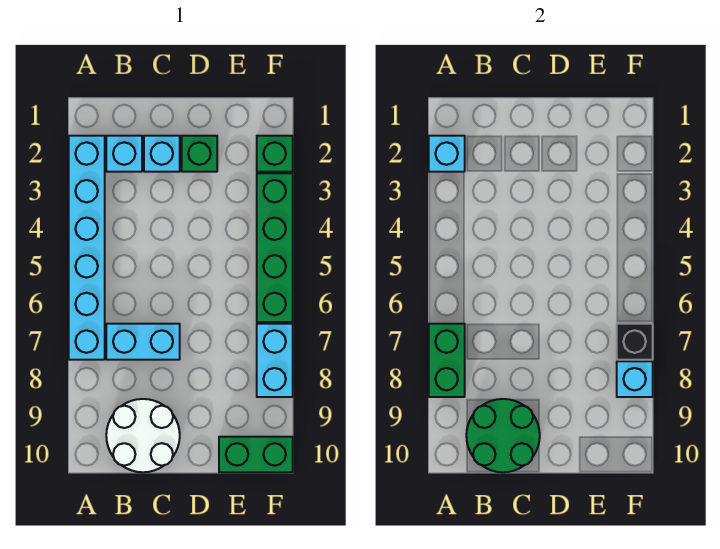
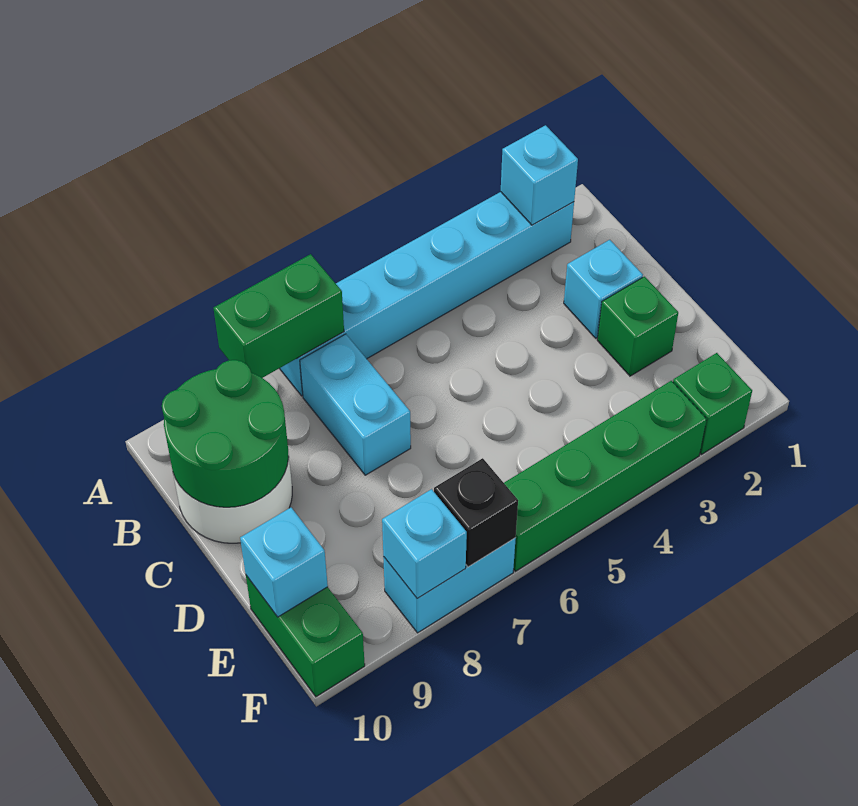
cyan 1x1 brick [106,136,142,172] -> cyan 1x1 brick moved to [240,508,328,617]

